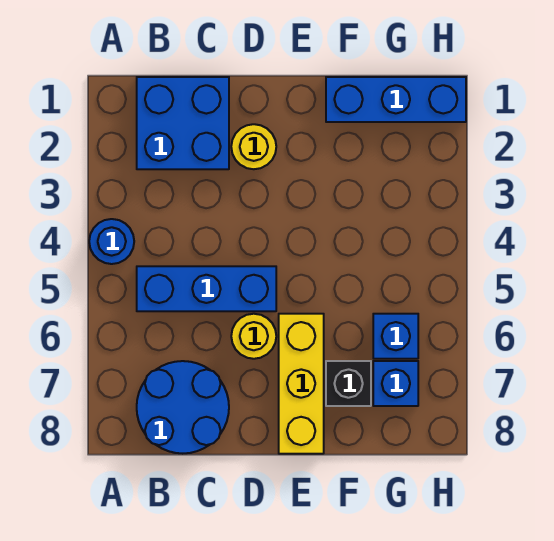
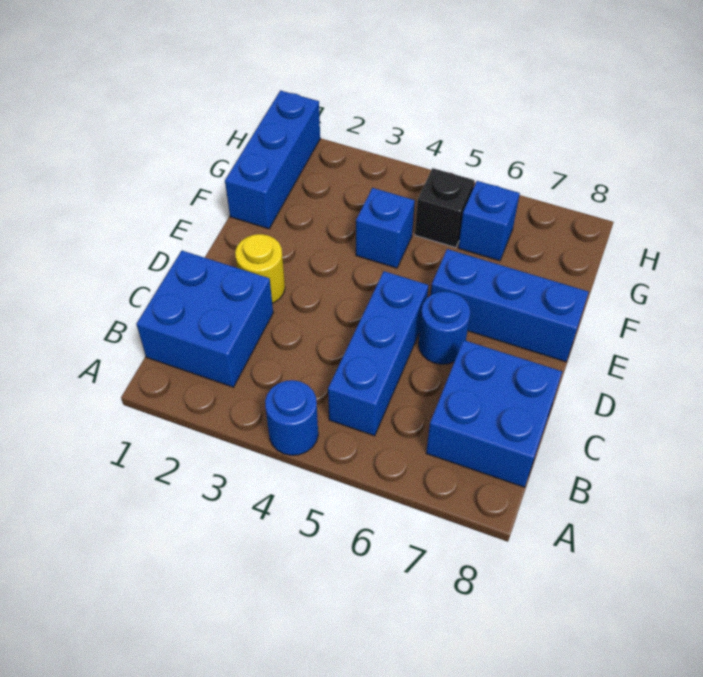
blue 2x2 round brick [137,361,229,454] -> blue 2x2 brick [426,340,562,487]
yellow 1x1 round brick [231,314,276,359] -> blue 1x1 round brick [418,291,470,364]
yellow 1x3 brick [279,314,324,454] -> blue 1x3 brick [431,249,589,362]
black 1x1 brick [326,361,371,406] -> black 1x1 brick moved to [415,168,475,248]
blue 1x1 brick [373,361,418,406] -> blue 1x1 brick moved to [356,188,415,268]

